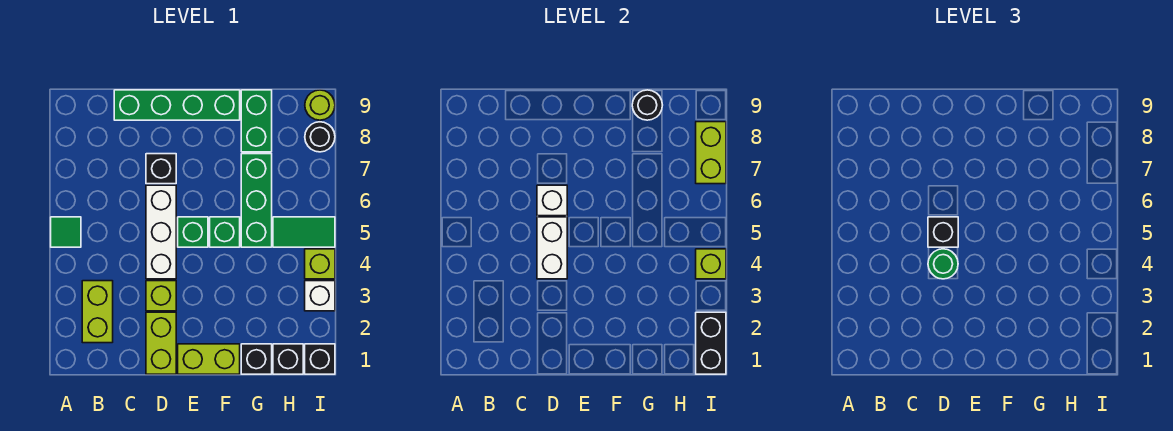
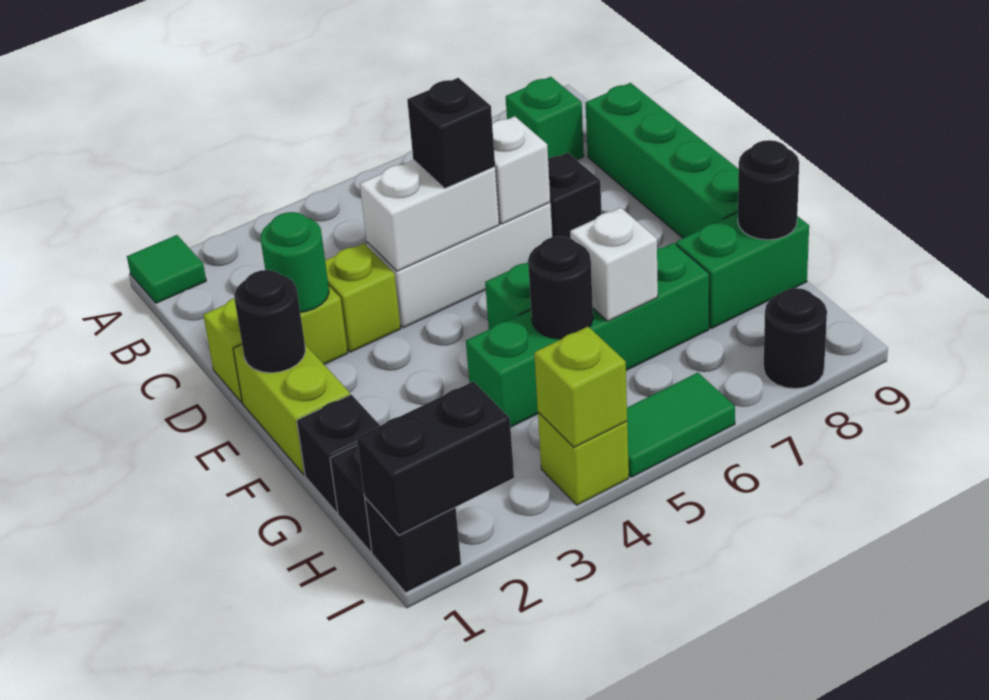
green 1x1 tile [51,217,81,247] -> green 1x1 tile moved to [127,235,206,303]
lime 1x2 brick [82,281,113,343] -> none
green 1x1 round brick [928,249,958,279] -> green 1x1 round brick moved to [261,212,329,312]
none -> black 1x1 round brick [234,270,305,373]
green 1x1 brick [178,217,208,247] -> green 1x1 brick moved to [506,77,584,160]
green 1x3 brick [241,154,272,247] -> green 1x4 brick [466,243,709,427]
none -> black 1x1 round brick [528,236,593,339]
green 1x2 tile [273,217,335,247] -> green 1x2 tile turned to [627,373,735,477]
white 1x1 brick [305,281,335,311] -> white 1x1 brick moved to [570,208,658,321]
lime 1x2 brick [696,122,726,184] -> none
lime 1x1 round brick [305,90,335,120] -> none

